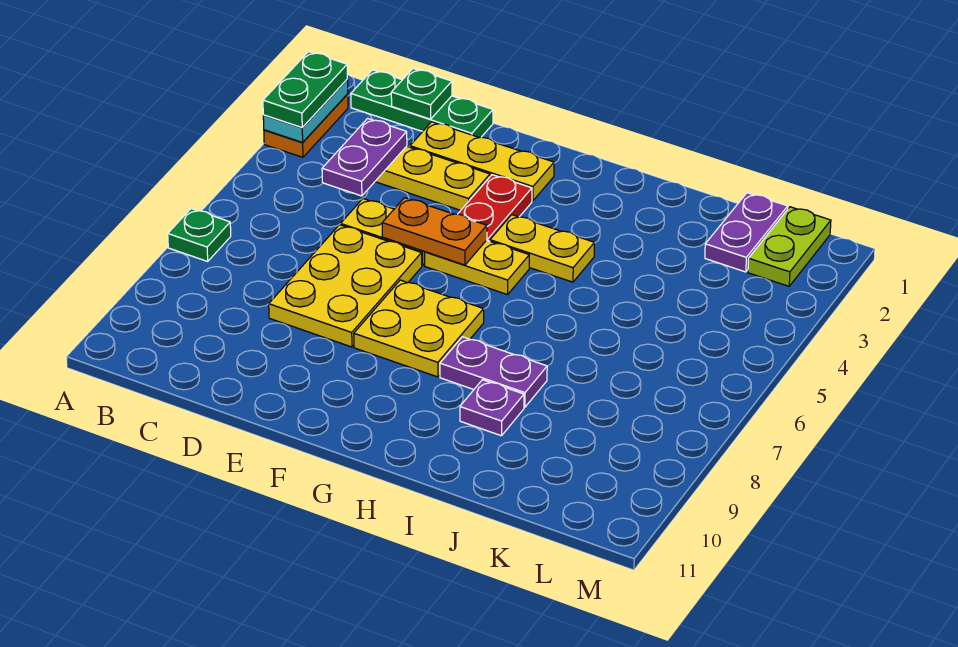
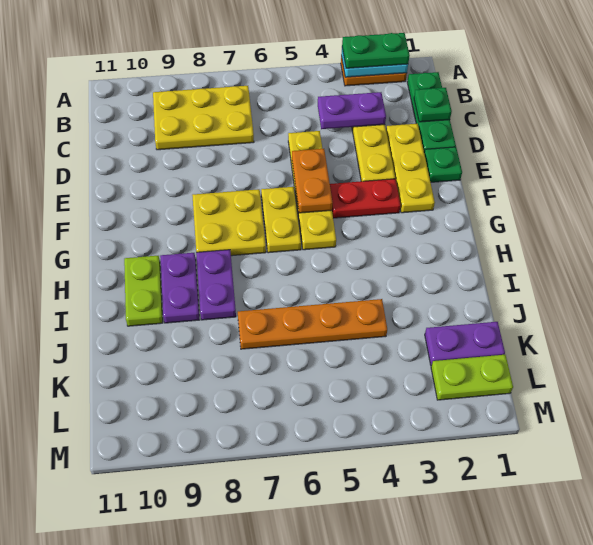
green 1x1 plate [168,209,231,261] -> green 1x1 plate moved to [424,147,462,182]
yellow 2x3 plate [269,225,422,347] -> yellow 2x3 plate moved to [153,86,254,150]
yellow 1x2 plate [490,215,594,282] -> yellow 1x2 plate moved to [261,187,301,253]
none -> lime 1x2 plate [124,256,163,326]
purple 1x1 plate [460,380,524,436] -> purple 1x2 plate [160,253,199,323]
none -> orange 1x4 plate [238,299,387,349]

